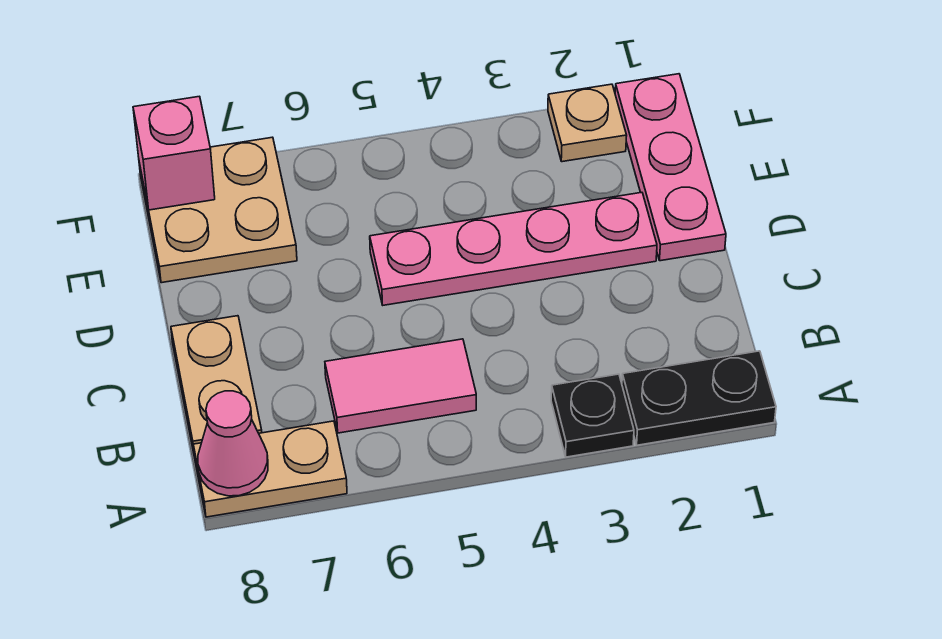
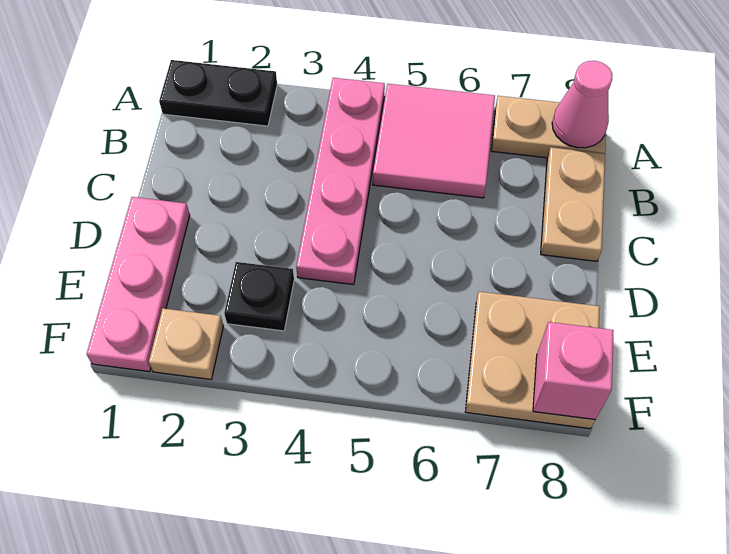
black 1x1 plate [551,374,634,457] -> black 1x1 plate moved to [224,262,294,331]
pink 1x2 tile [325,339,476,433] -> pink 2x2 tile [373,84,495,198]
pink 1x4 plate [370,192,657,305] -> pink 1x4 plate turned to [296,78,385,285]

